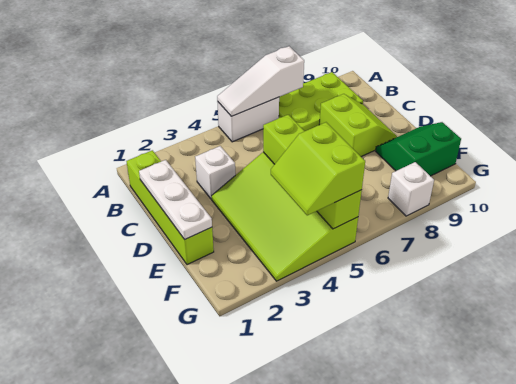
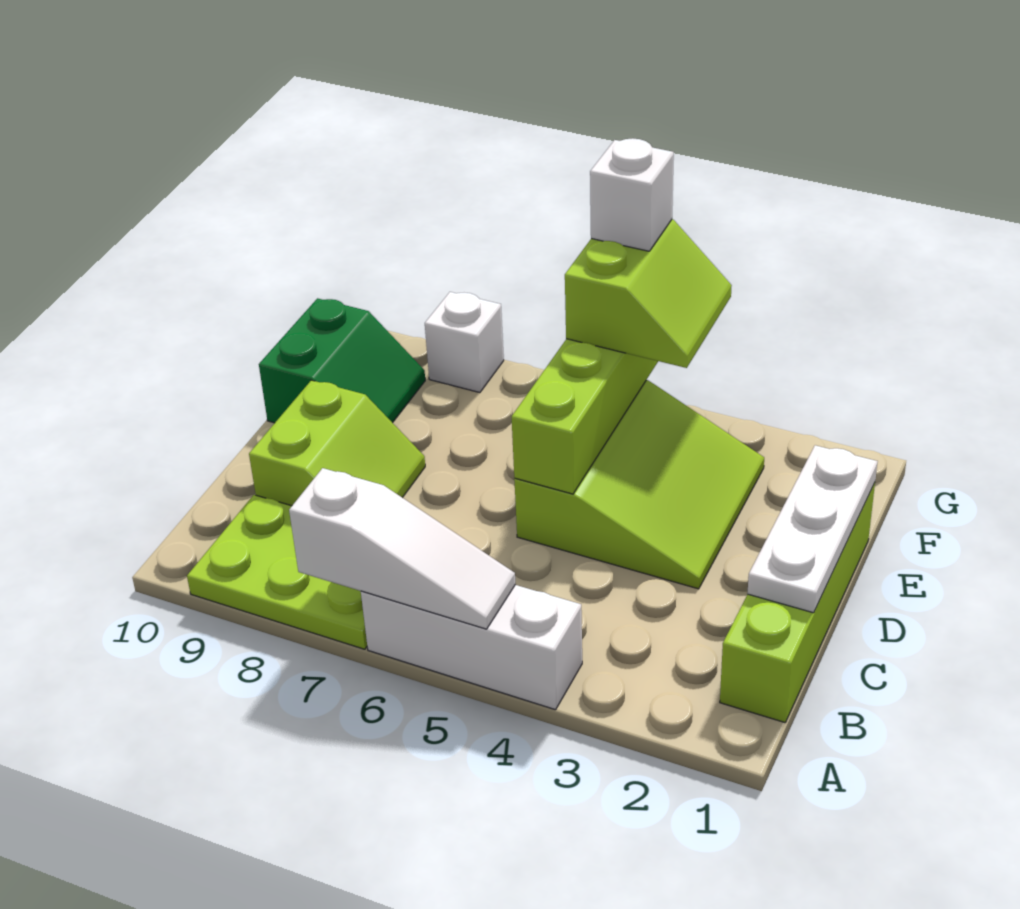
white 1x2 brick [218,97,279,142] -> white 1x3 brick [361,585,582,710]
white 1x1 brick [195,146,235,199] -> white 1x1 brick moved to [590,138,674,251]
lime 2x2 slope [319,94,397,157] -> lime 2x2 slope turned to [249,380,425,506]
lime 3x4 slope [212,152,358,281] -> lime 3x3 slope [514,380,764,589]
green 2x2 slope [376,122,461,176] -> green 2x2 slope turned to [259,298,425,423]

